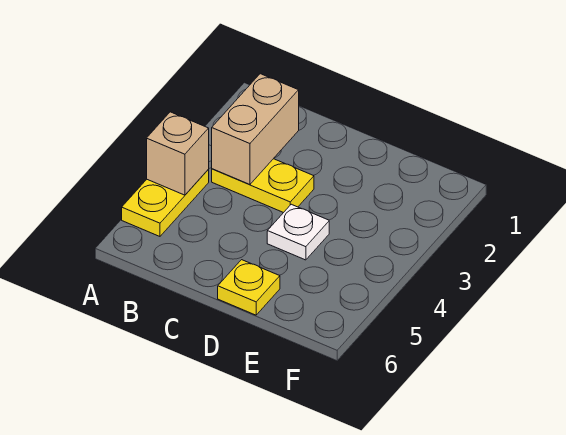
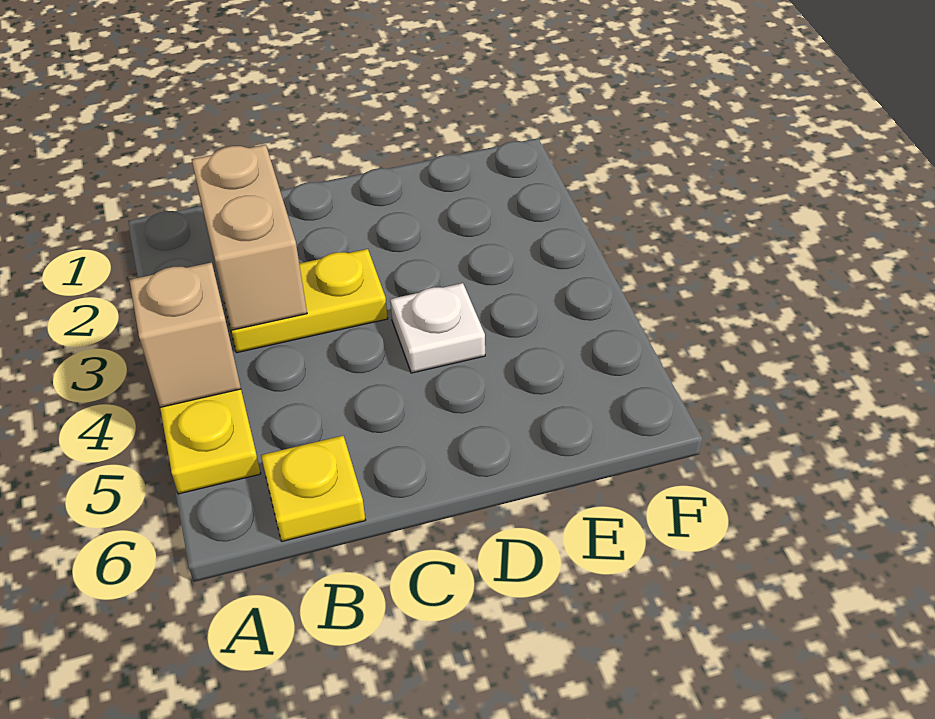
yellow 1x1 plate [218,260,280,315] -> yellow 1x1 plate moved to [261,436,365,541]

